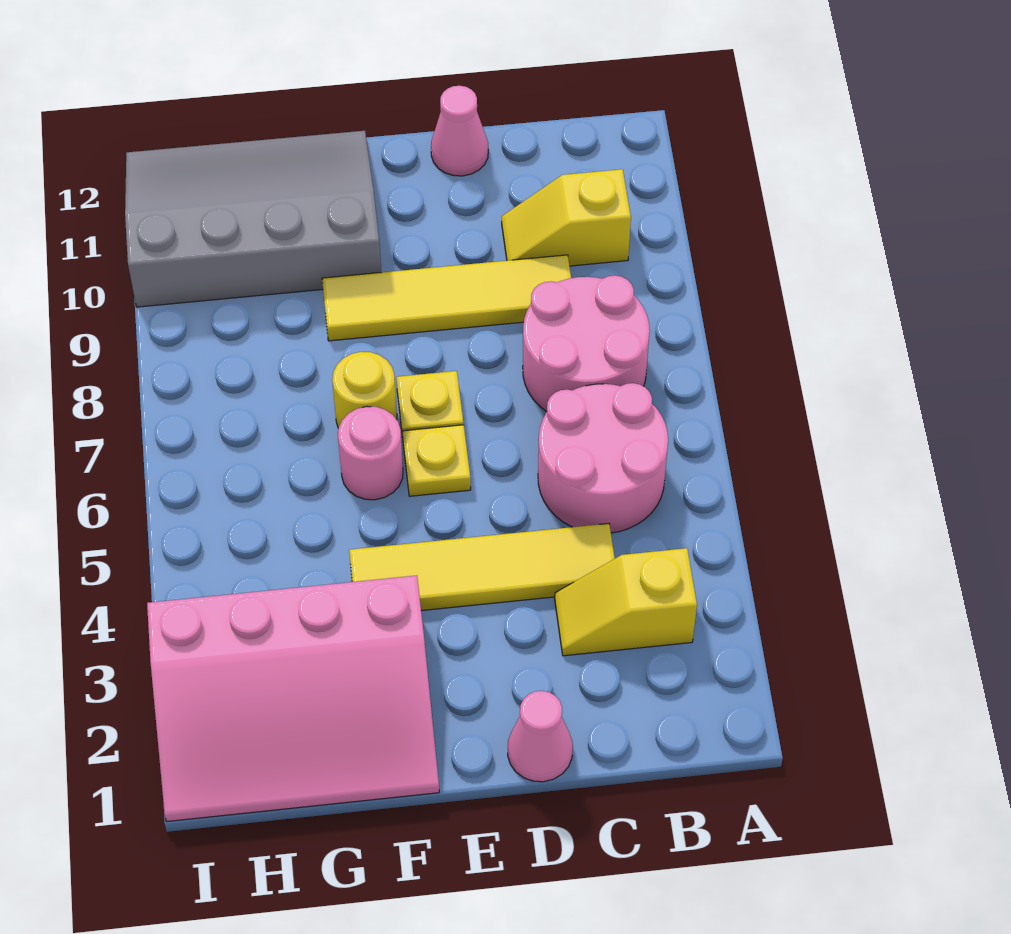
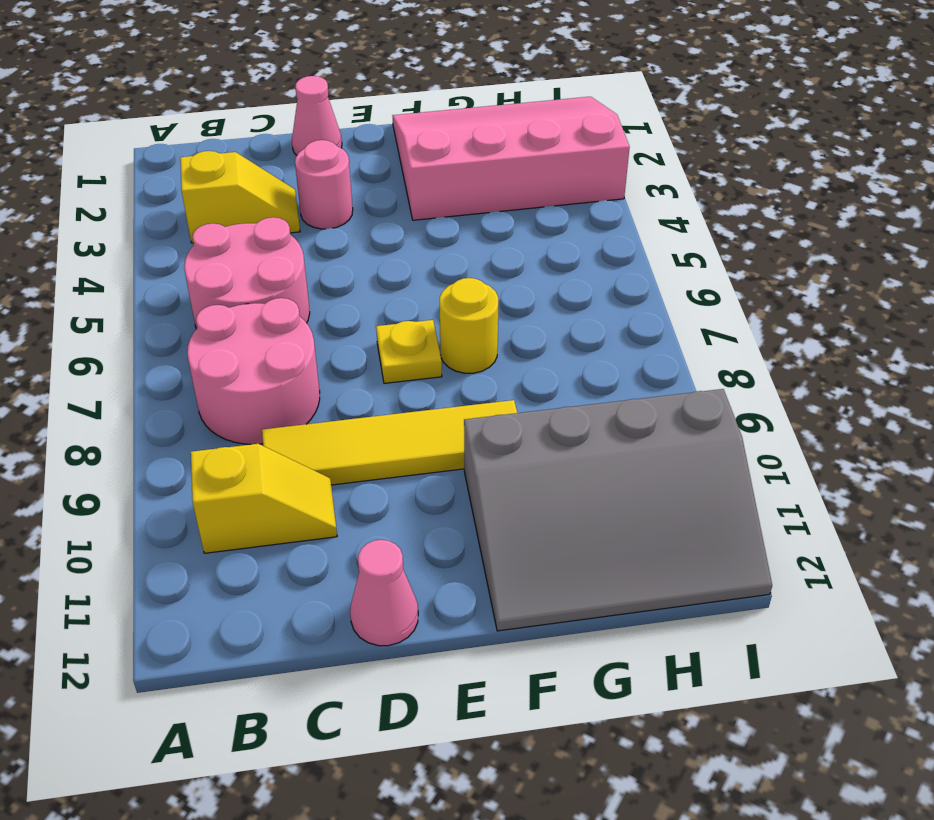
yellow 1x4 tile [349,524,615,611] -> none
yellow 1x1 plate [402,425,471,496] -> none
pink 1x1 round brick [338,406,403,500] -> pink 1x1 round brick moved to [295,140,353,229]

